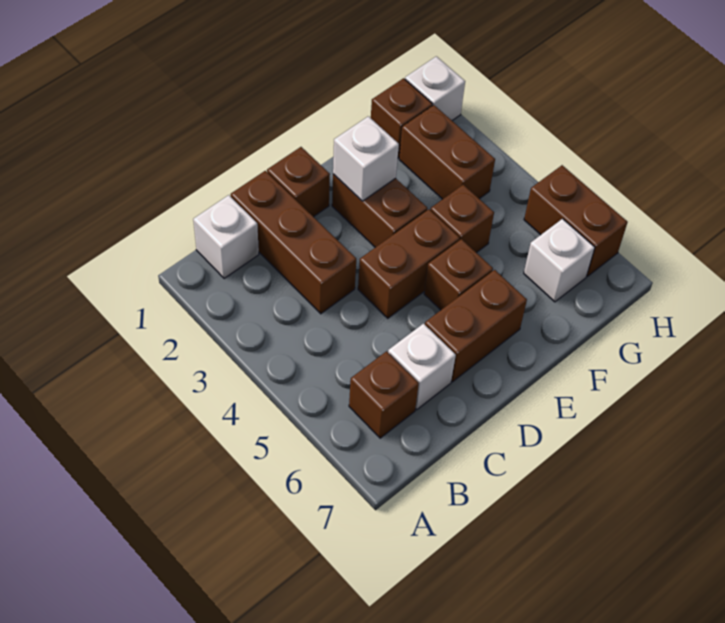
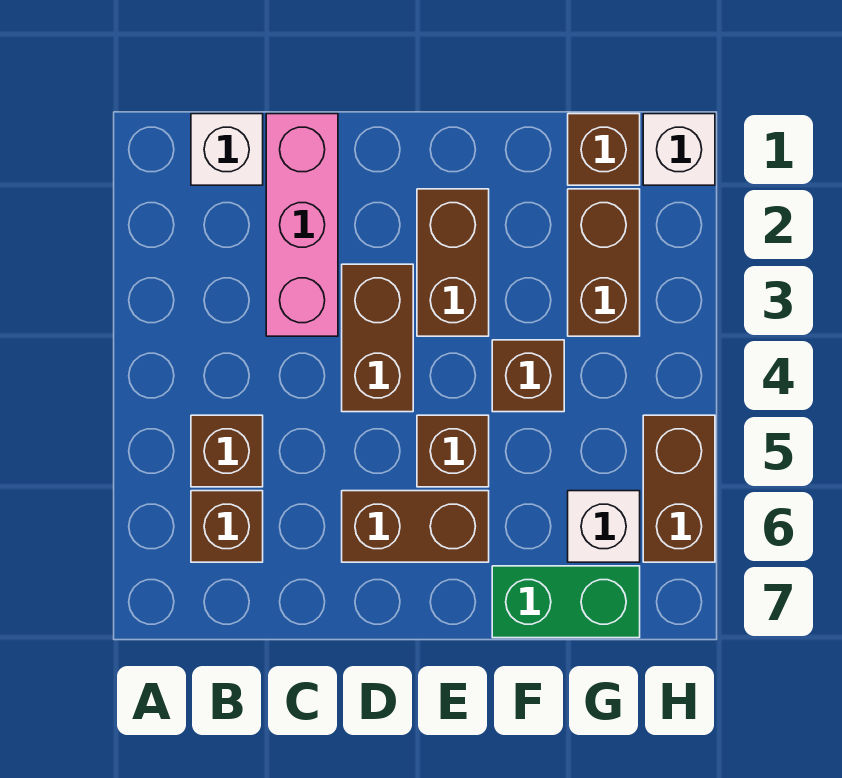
brown 1x3 brick [231,171,356,314] -> pink 1x3 brick [266,114,338,336]
white 1x1 brick [388,324,456,410] -> none
brown 1x1 brick [267,147,330,217] -> brown 1x1 brick moved to [191,415,263,487]
brown 1x2 brick [358,209,460,318] -> brown 1x2 brick turned to [342,264,413,412]
white 1x1 brick [333,116,399,201] -> none
none -> green 1x2 brick [492,566,640,638]

